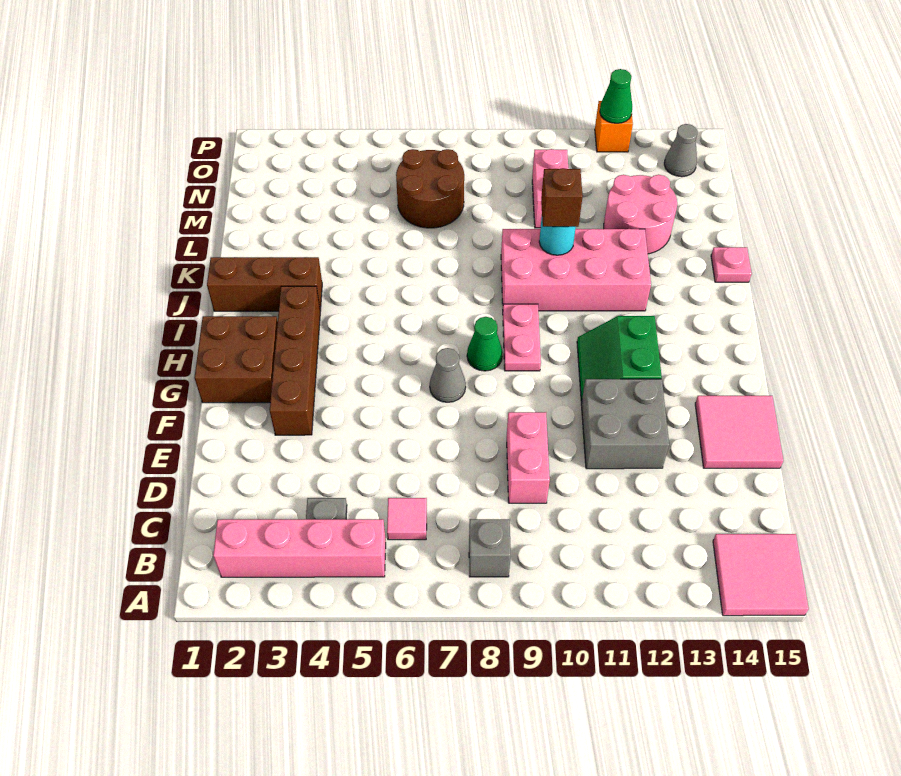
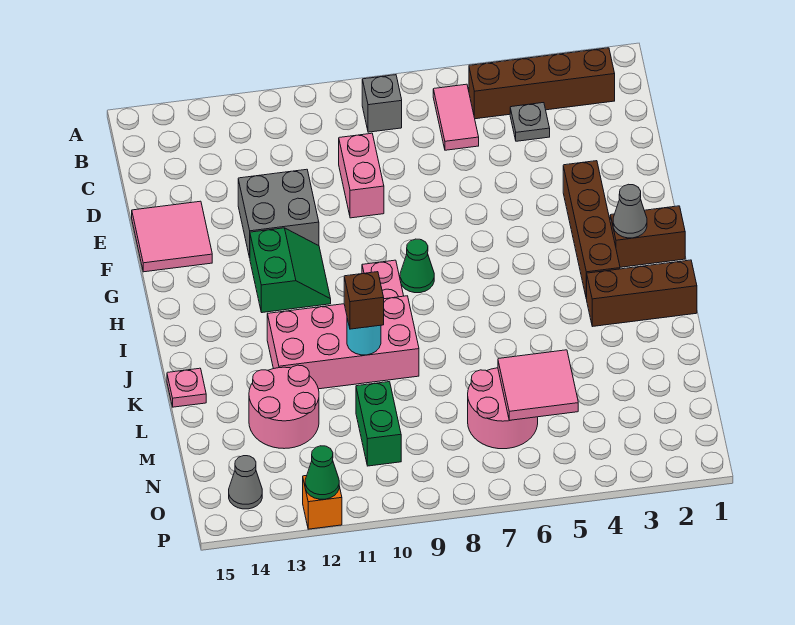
pink 2x2 tile [713,534,809,616] -> pink 2x2 tile moved to [498,350,578,420]
pink 1x4 brick [213,519,386,577] -> brown 1x4 brick [469,48,615,119]
pink 1x1 tile [387,498,427,540] -> pink 1x2 tile [433,84,479,150]
brown 2x2 brick [194,316,278,403] -> brown 1x2 brick [610,206,685,267]
grey 1x1 cone [430,348,466,402] -> grey 1x1 cone moved to [613,184,647,238]
brown 2x2 round brick [396,149,464,228] -> pink 2x2 round brick [468,368,538,449]
pink 1x2 brick [532,149,568,228] -> green 1x2 brick [356,382,401,466]

